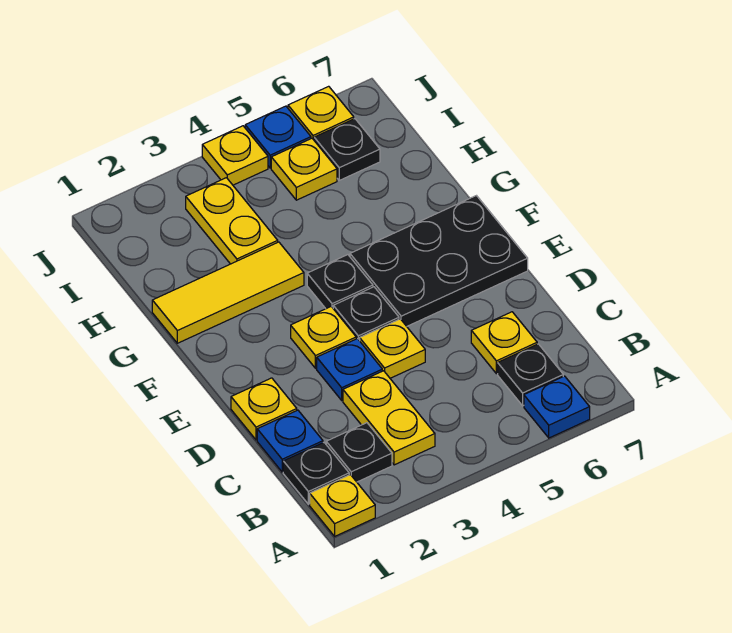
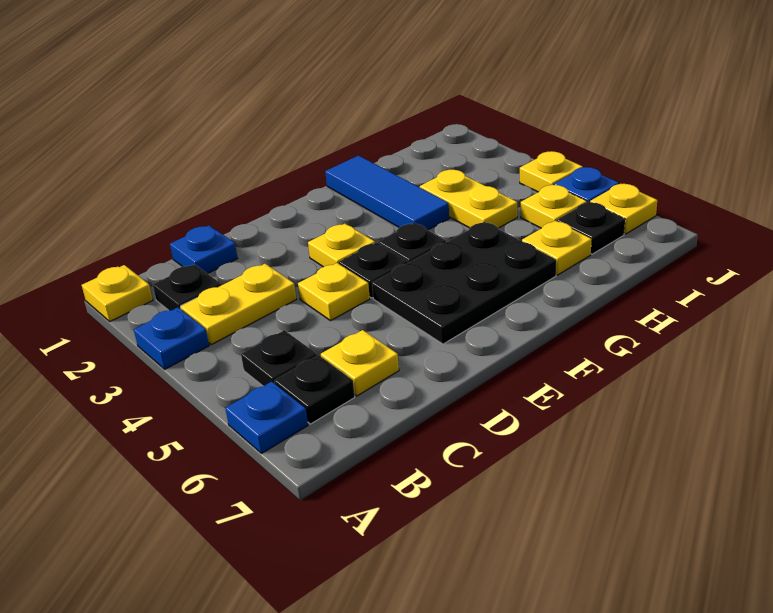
black 1x1 plate [283,443,349,504] -> black 1x1 plate moved to [241,330,317,386]
yellow 1x1 plate [231,378,297,440] -> yellow 1x1 plate moved to [522,221,592,275]
blue 1x1 plate [317,339,382,400] -> blue 1x1 plate moved to [134,307,209,369]
black 2x3 plate [350,196,528,326] -> black 2x3 plate turned to [372,222,556,344]
yellow 1x3 tile [152,242,304,343] -> blue 1x3 tile [325,155,449,230]
yellow 1x2 plate [186,178,278,264] -> yellow 1x2 plate turned to [420,170,517,228]

